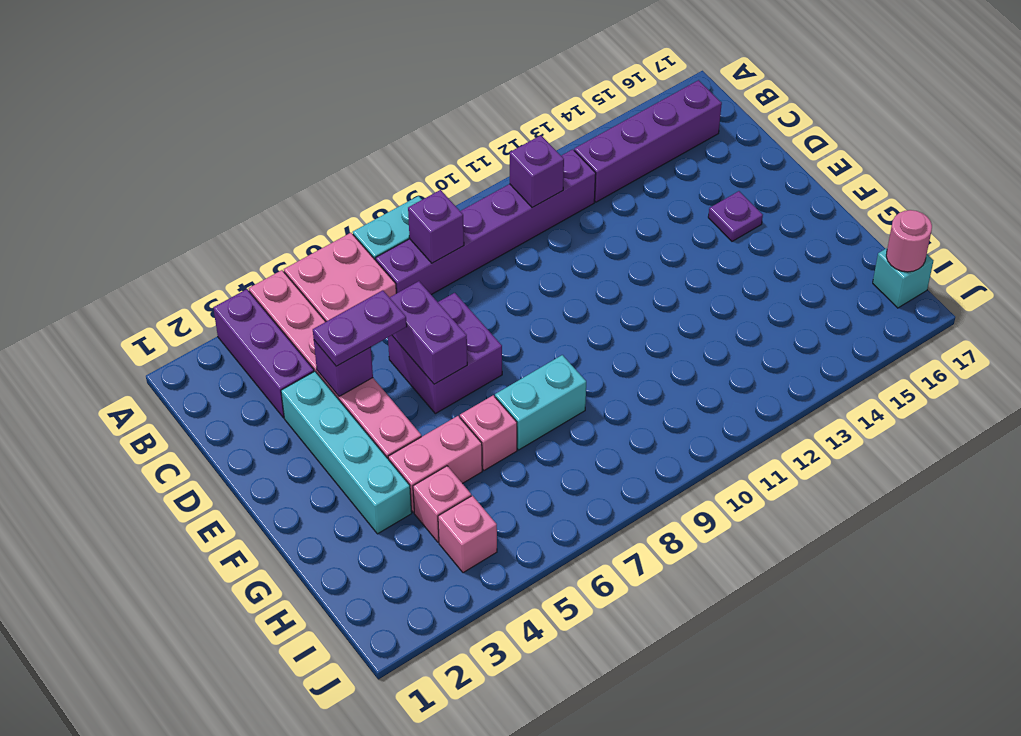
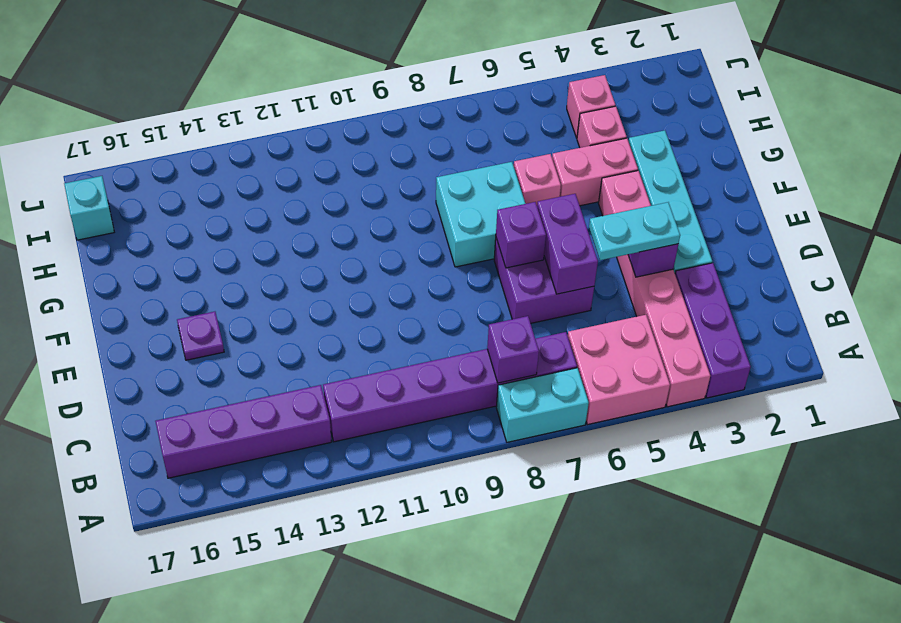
purple 1x1 brick [510,135,564,208] -> purple 1x1 brick moved to [496,202,546,268]
purple 1x2 plate [313,290,407,366] -> cyan 1x2 plate [589,202,680,260]
cyan 1x2 brick [495,355,586,450] -> cyan 2x2 brick [436,162,525,267]
pink 1x1 round brick [886,210,932,272] -> none

